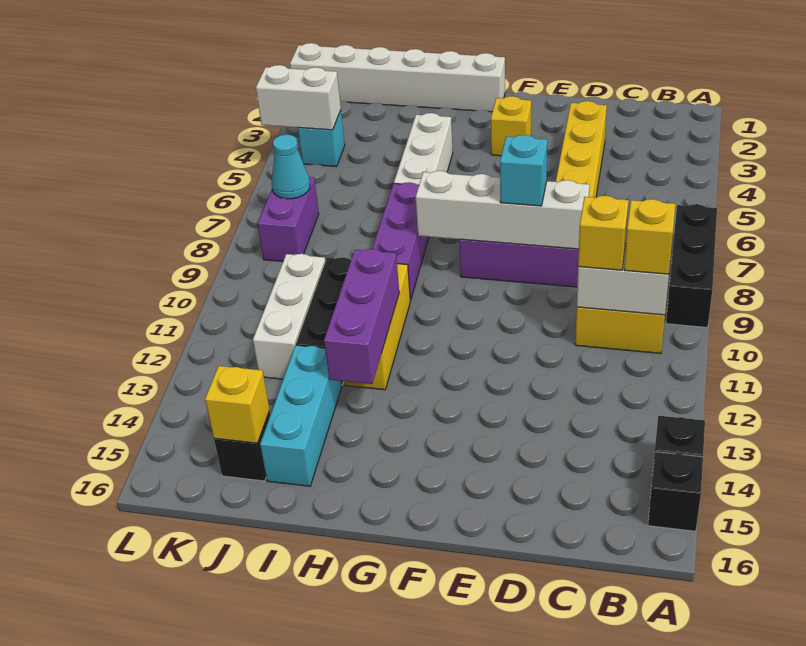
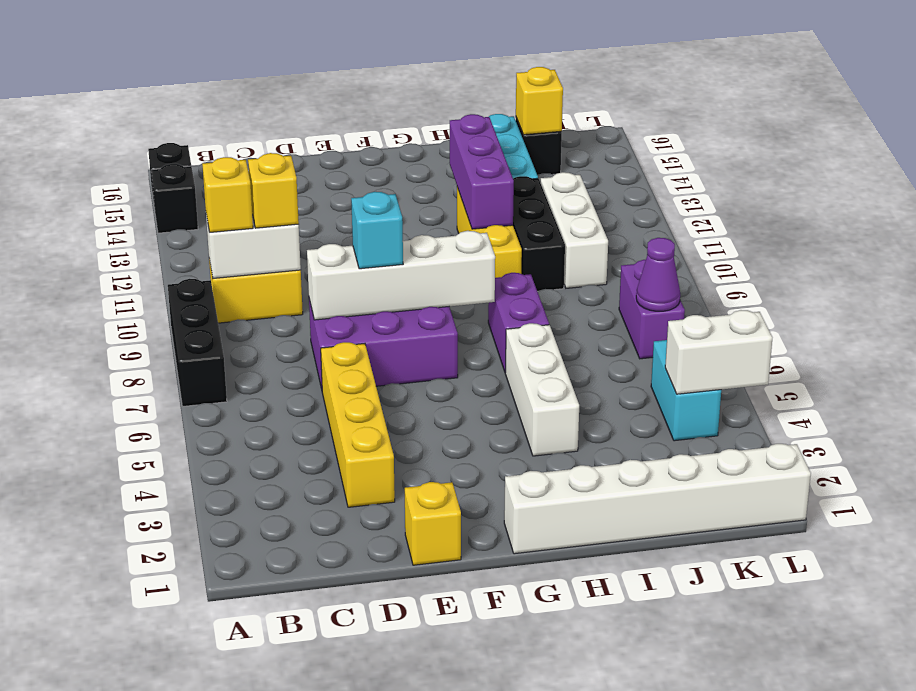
yellow 1x1 brick [491,96,531,156] -> yellow 1x1 brick moved to [405,482,461,565]
purple 1x3 brick [372,182,429,300] -> purple 1x2 brick [488,273,549,373]
cyan 1x1 brick [298,110,345,167] -> cyan 1x2 brick [651,340,721,441]
cyan 1x1 cone [272,135,310,199] -> purple 1x1 cone [636,238,680,311]

